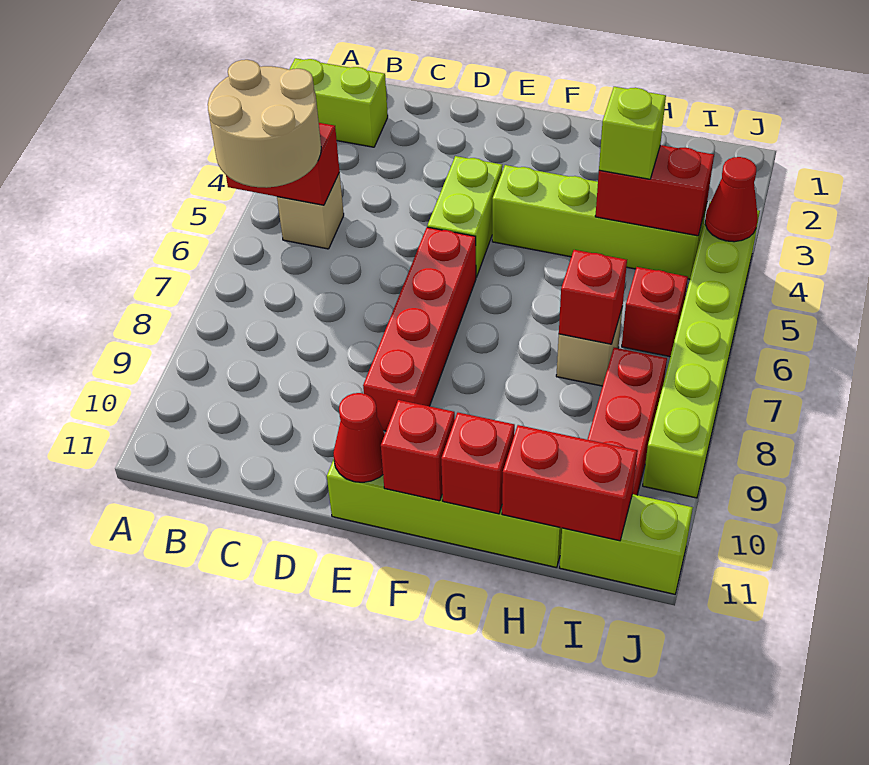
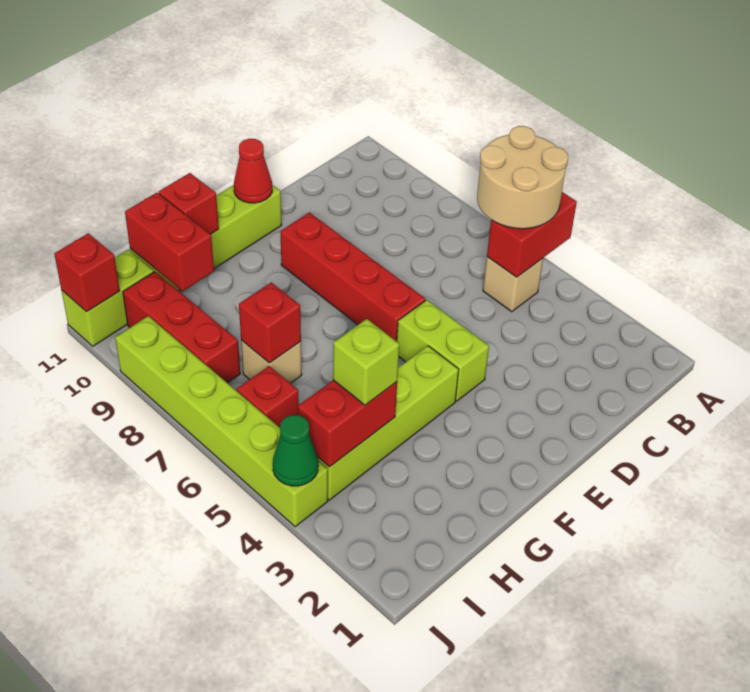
lime 1x2 brick [289,58,388,147] -> none
red 1x1 brick [381,400,455,501] -> red 1x1 brick moved to [54,233,120,312]
red 1x2 brick [502,425,638,541] -> red 1x2 brick turned to [125,193,214,291]
red 1x1 cone [705,157,758,242] -> green 1x1 cone [273,415,318,486]

